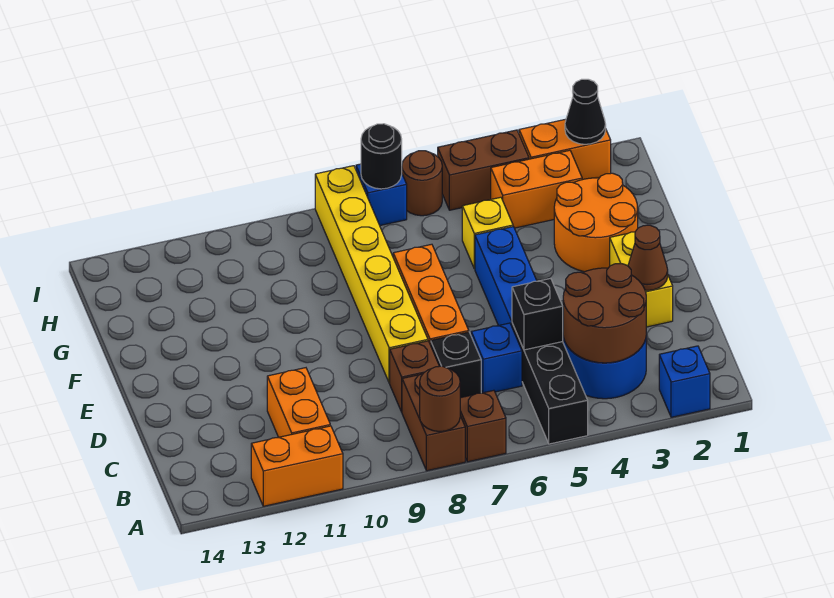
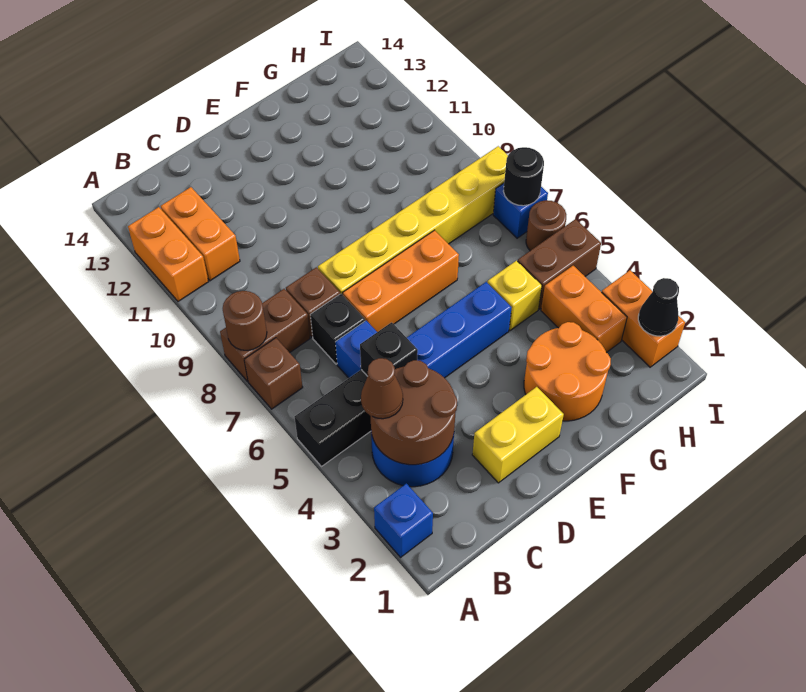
orange 1x2 brick [267,368,330,437] -> orange 1x2 brick turned to [161,187,240,281]
brown 1x1 cone [628,225,668,290] -> brown 1x1 cone moved to [361,358,403,419]
brown 1x2 brick [438,130,529,210] -> brown 1x2 brick turned to [518,219,601,309]

